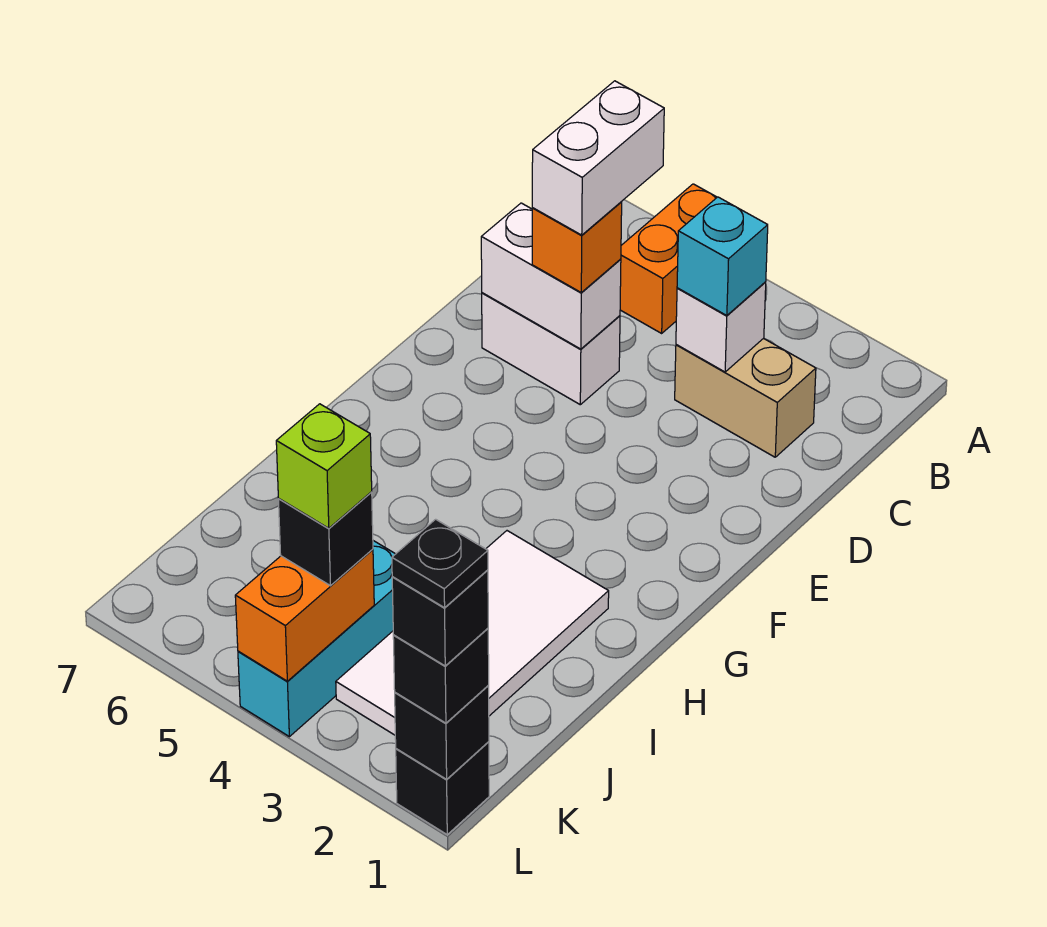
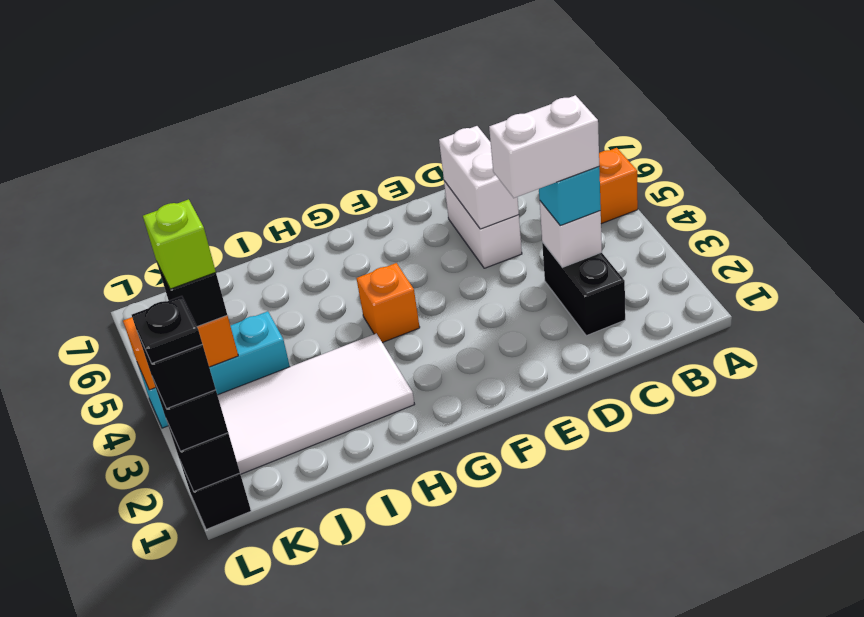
tan 1x2 brick [675,338,816,457] -> black 1x2 brick [542,242,625,336]
white 1x2 brick [532,81,664,235] -> white 1x2 brick moved to [489,95,599,198]
orange 1x1 brick [532,202,622,292] -> orange 1x1 brick moved to [357,263,420,343]

